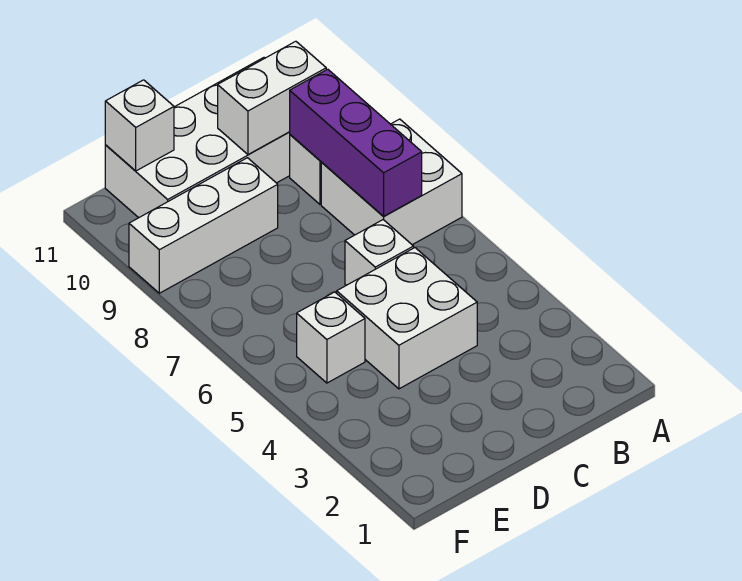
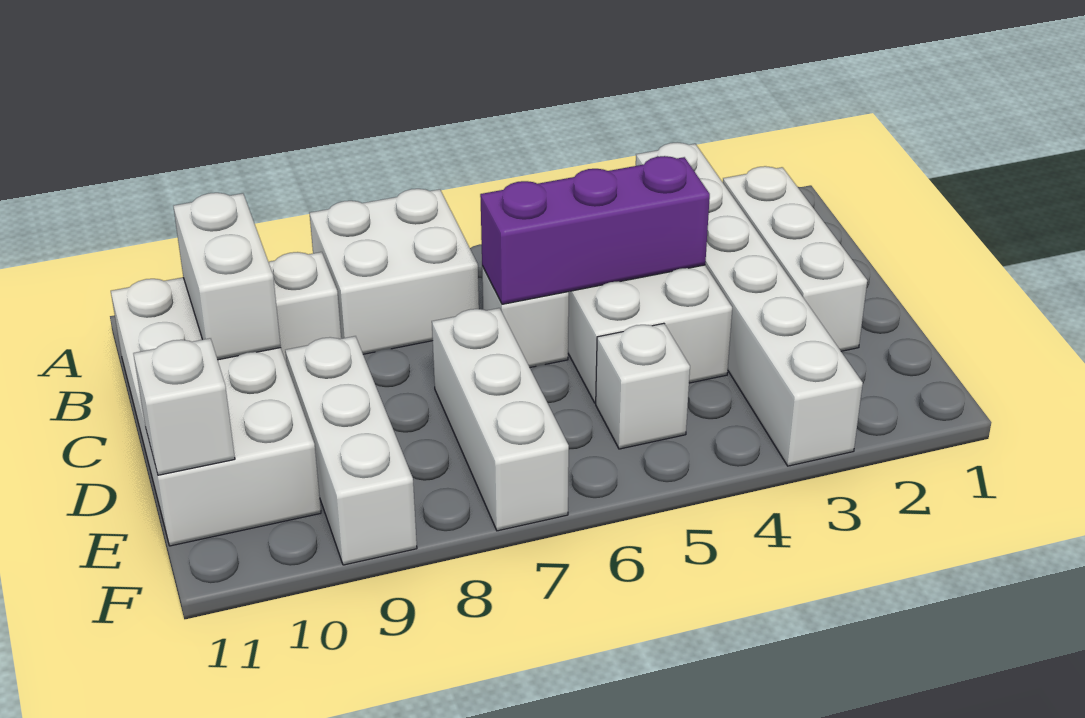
none -> white 1x6 brick [636,142,863,466]
none -> white 1x3 brick [723,166,867,351]
purple 1x3 brick [290,69,422,216] -> purple 1x3 brick moved to [480,156,710,304]
none -> white 1x3 brick [432,308,569,531]

